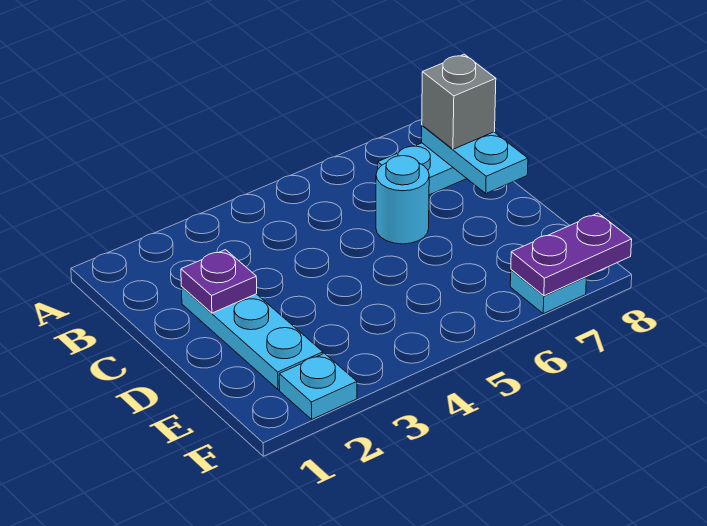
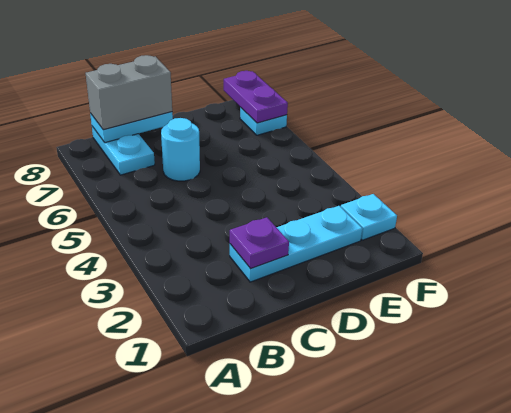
grey 1x1 brick [422,54,496,149] -> grey 1x2 brick [86,55,172,130]

